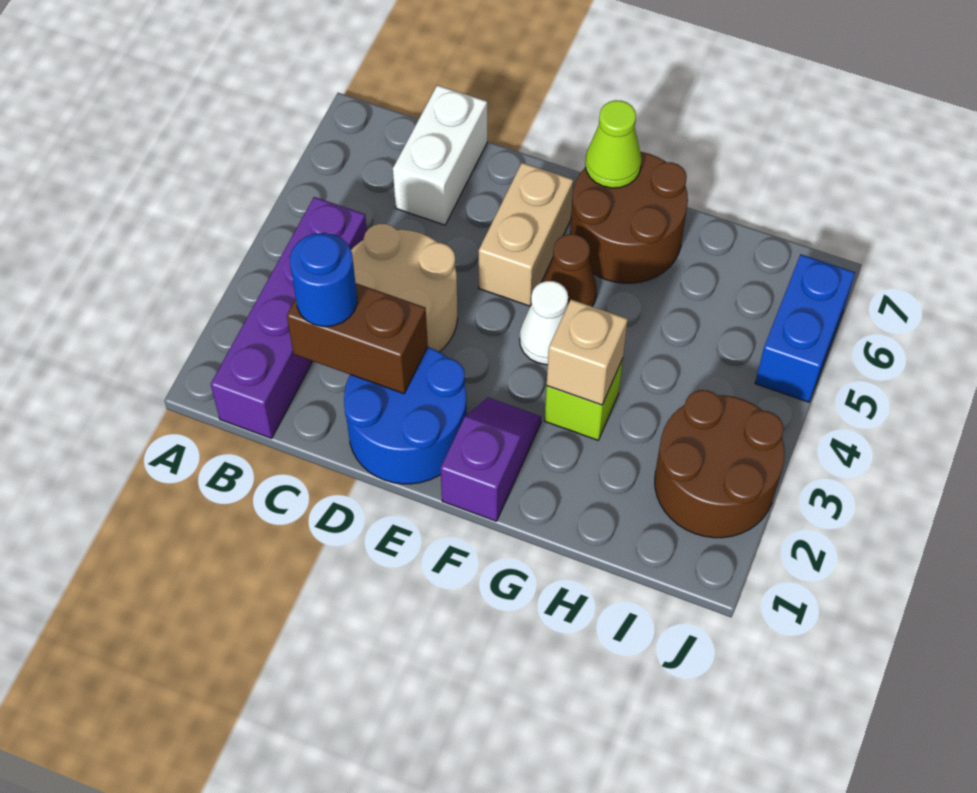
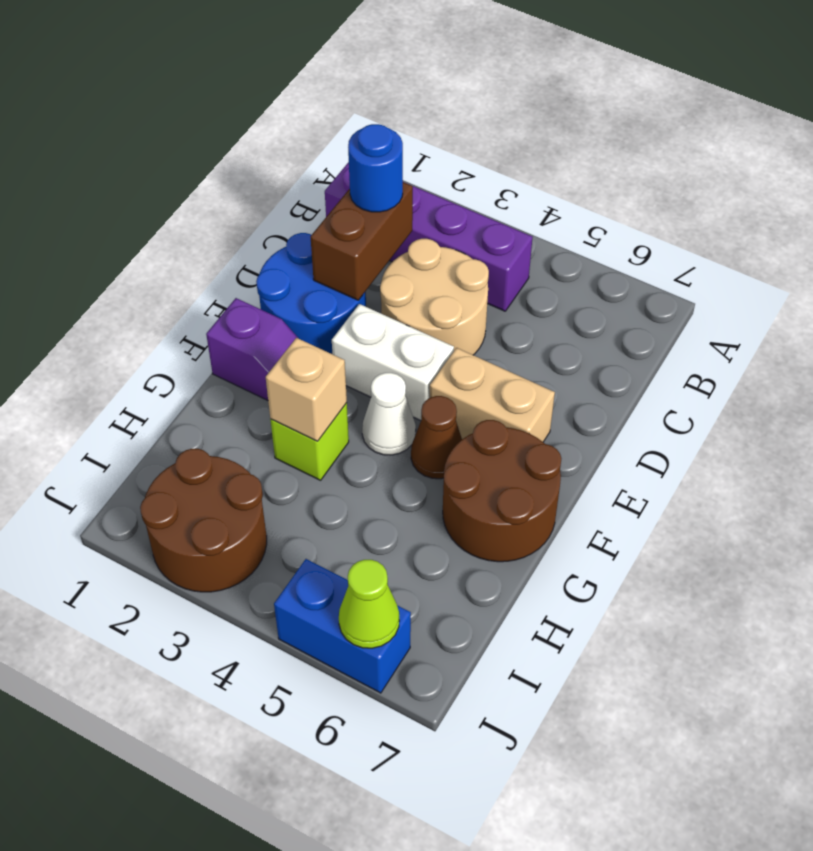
white 1x2 brick [393,85,487,225] -> white 1x2 brick moved to [332,304,454,421]
lime 1x1 cone [585,100,642,188] -> lime 1x1 cone moved to [339,560,399,648]

